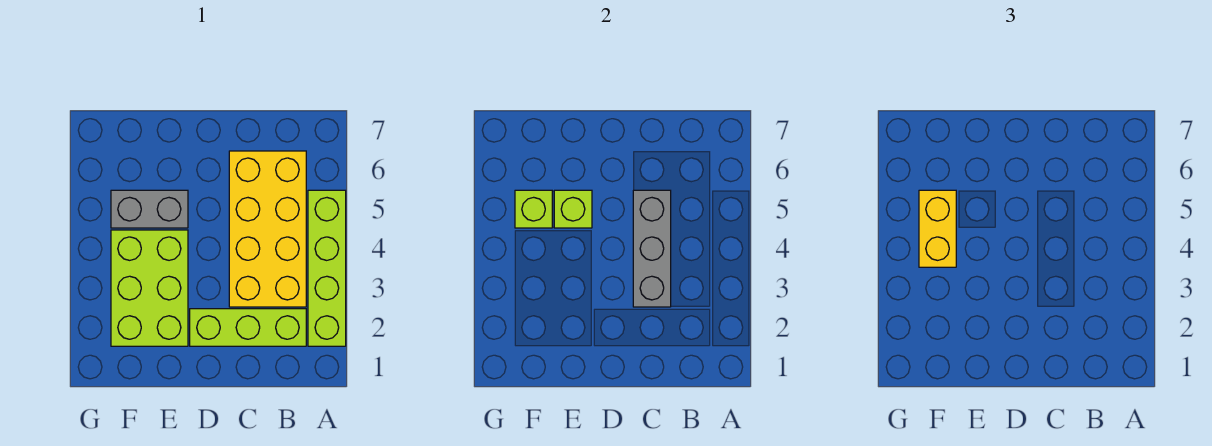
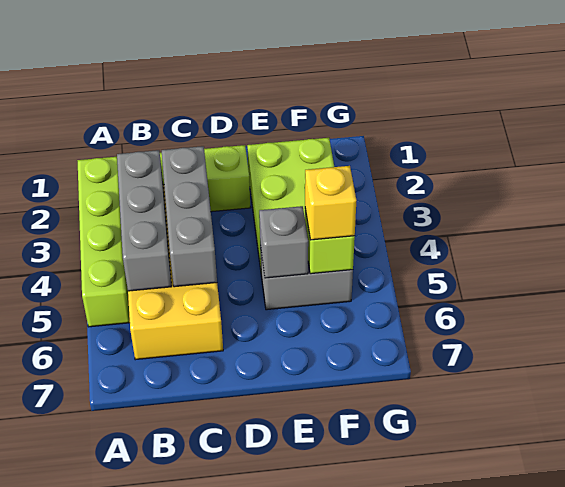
none -> grey 1x3 brick [117,150,172,291]
lime 1x1 brick [554,190,592,228] -> grey 1x1 brick [259,206,308,278]
yellow 1x2 brick [919,190,956,267] -> yellow 1x1 brick [305,166,357,240]

